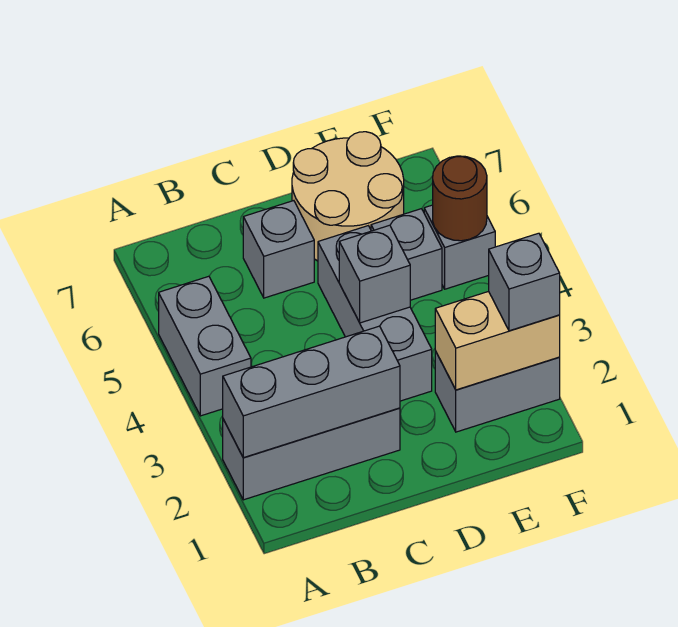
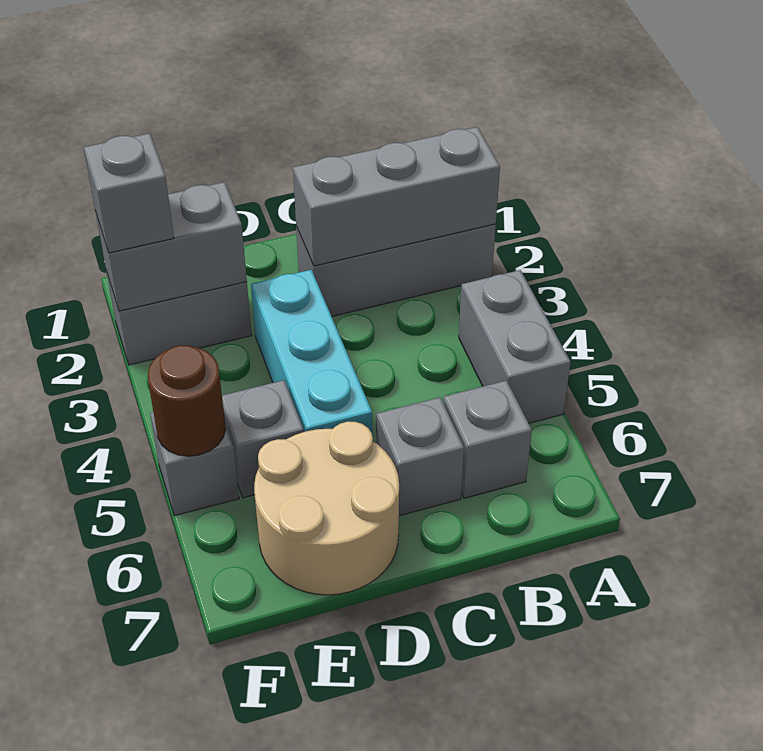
grey 1x3 brick [318,226,432,401] -> cyan 1x3 brick [251,270,372,433]
grey 1x1 brick [339,225,410,323] -> grey 1x1 brick moved to [444,380,532,498]
tan 1x2 brick [435,291,560,390] -> grey 1x2 brick [96,182,247,311]

